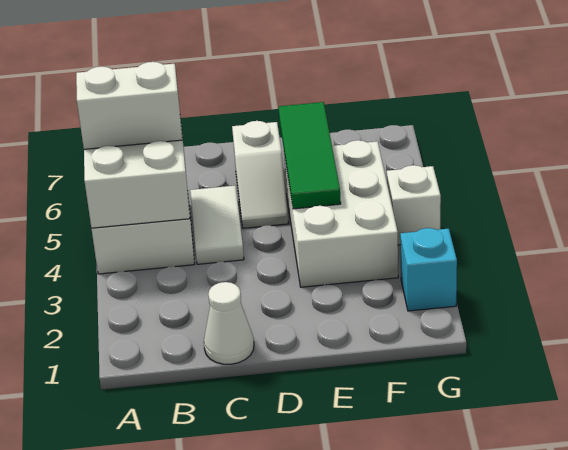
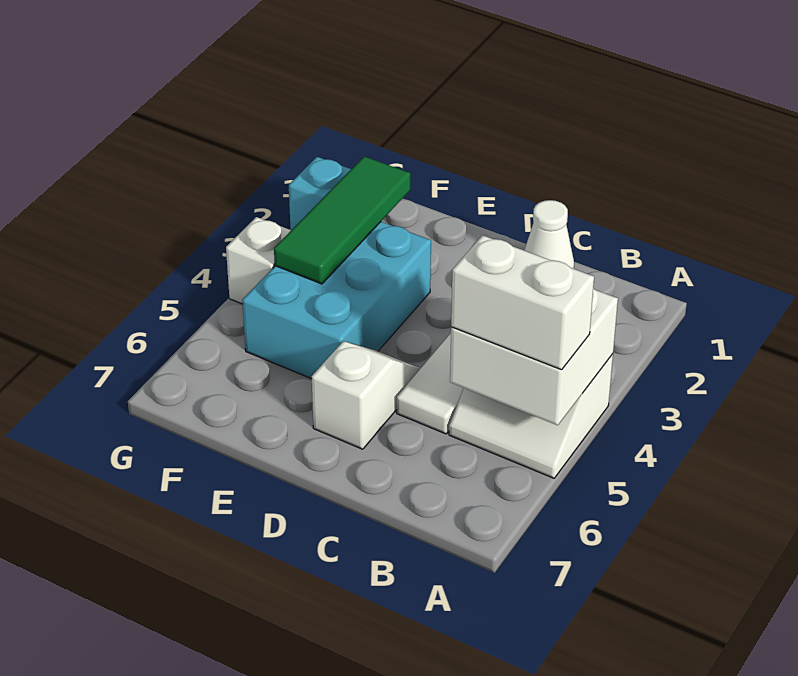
white 2x3 brick [284,140,398,287] -> cyan 2x3 brick [242,222,431,379]
green 1x3 tile [279,102,341,209] -> green 1x3 tile moved to [274,156,410,284]

